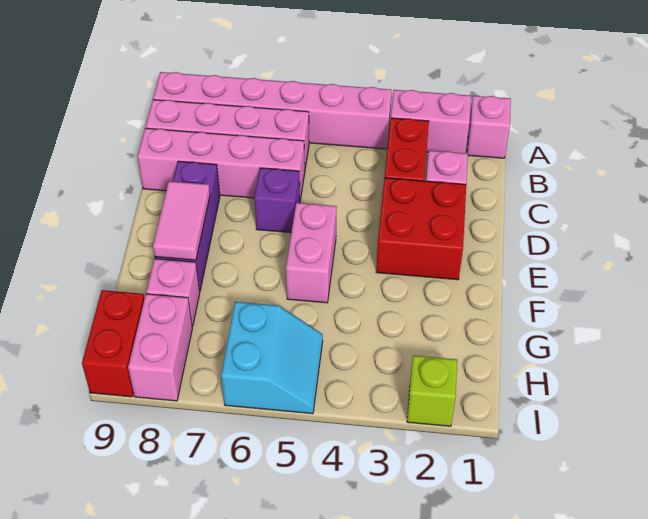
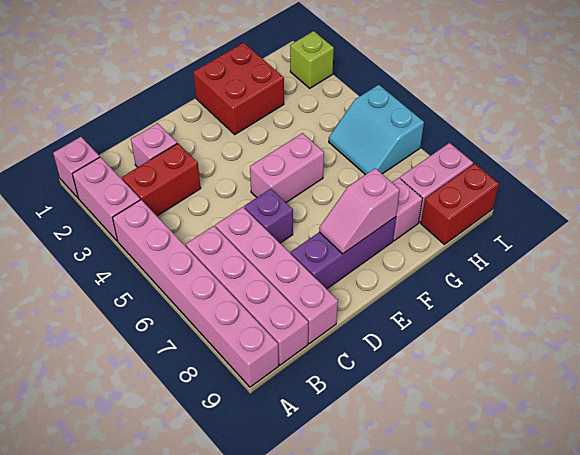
red 2x2 brick [376,178,466,280] -> red 2x2 brick moved to [193,43,284,134]
pink 1x2 tile [153,181,210,260] -> pink 1x2 slope [319,168,400,254]
cyan 2x2 slope [221,302,323,414] -> cyan 2x2 slope turned to [329,85,424,175]

